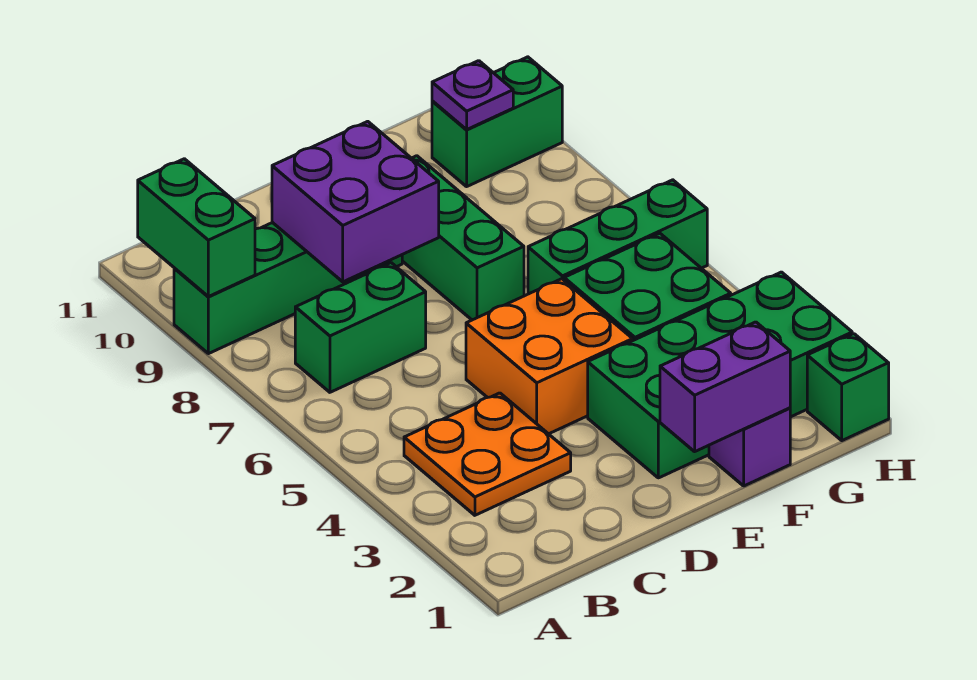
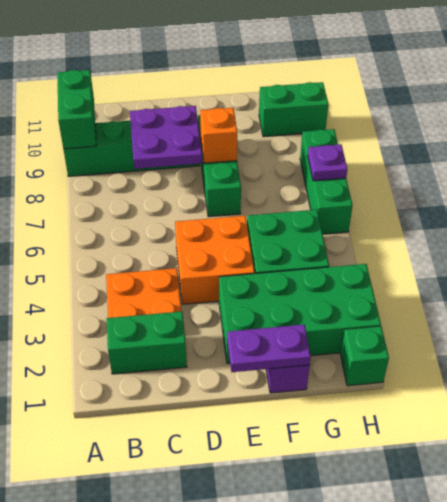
green 1x2 brick [295,263,426,392] -> green 1x2 brick moved to [106,311,187,374]
purple 2x2 brick [272,121,439,282] -> purple 2x2 plate [130,106,202,169]
purple 1x2 brick [660,322,790,452] -> purple 1x2 plate [227,325,311,372]
none -> orange 1x1 brick [200,108,237,163]
green 1x3 brick [528,180,707,294] -> green 1x3 brick turned to [300,129,352,234]
purple 1x1 plate [432,61,513,129] -> purple 1x1 plate moved to [308,144,347,181]

